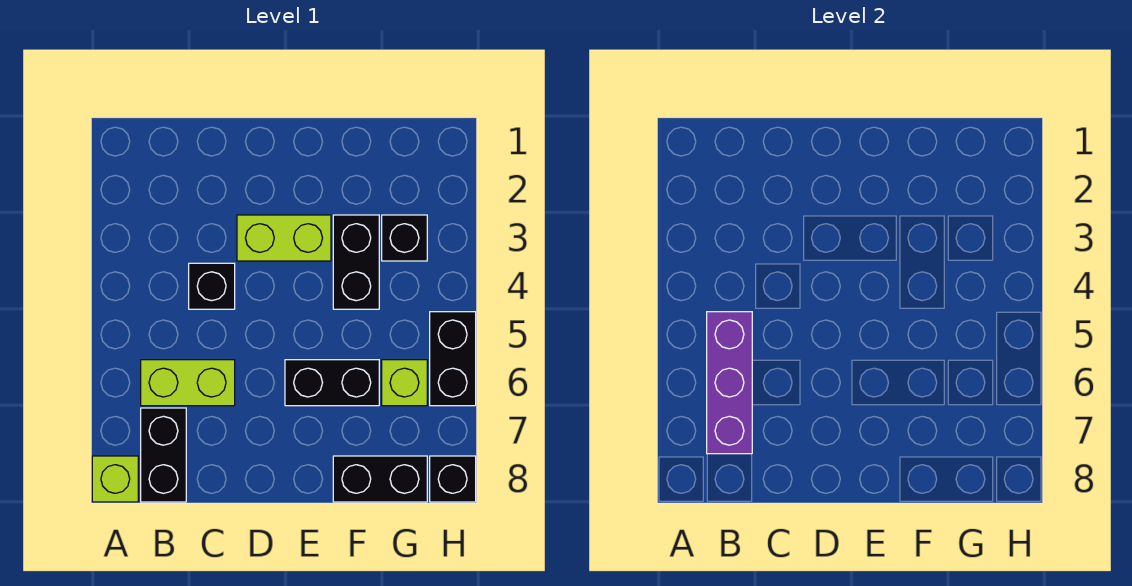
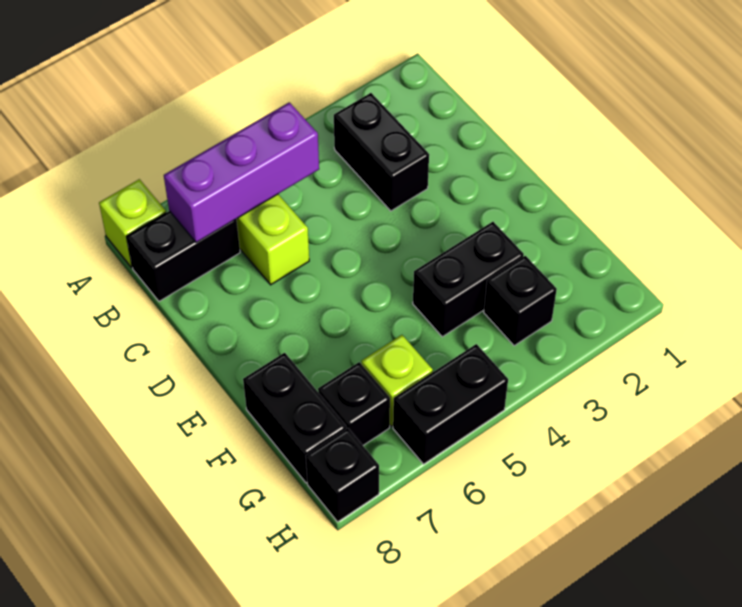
black 1x1 brick [189,263,235,309] -> black 1x1 brick moved to [318,362,390,445]
lime 1x2 brick [237,215,331,261] -> none
black 1x2 brick [285,360,379,406] -> black 1x2 brick moved to [334,93,429,211]

